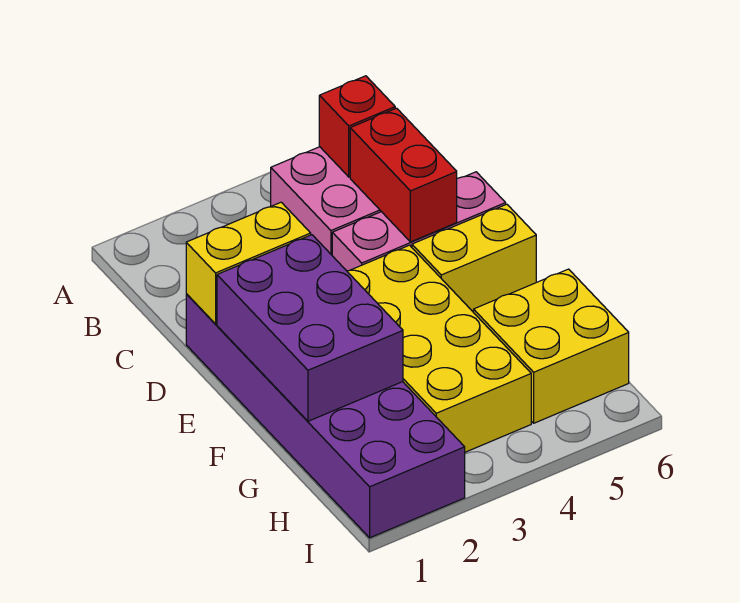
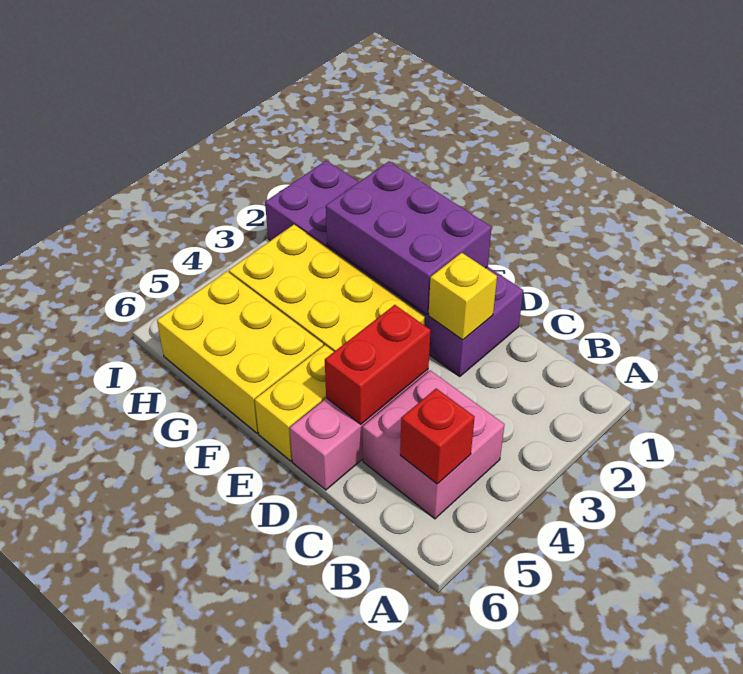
red 1x2 brick [350,108,457,242] -> red 1x2 brick turned to [325,305,430,424]
yellow 1x2 brick [186,202,311,324] -> yellow 1x1 brick [429,253,497,340]
yellow 2x2 brick [474,269,629,423] -> yellow 2x3 brick [157,271,323,433]

